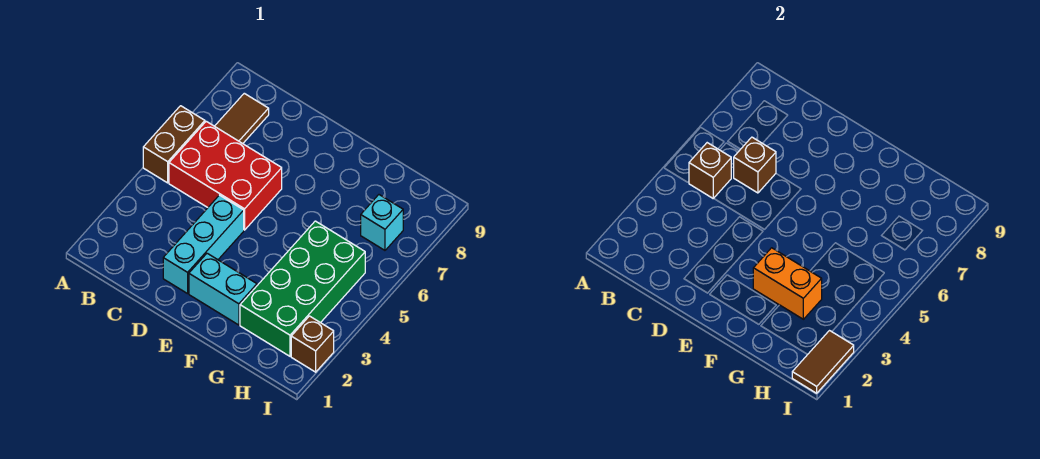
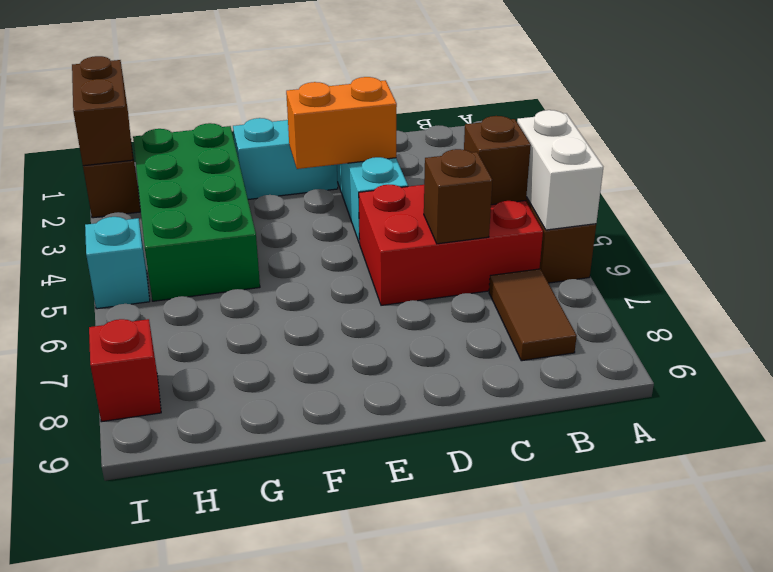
none -> white 1x2 brick [517,110,603,230]
orange 1x2 brick [753,248,822,319] -> orange 1x2 brick moved to [286,77,397,169]
cyan 1x1 brick [361,195,403,250] -> cyan 1x1 brick moved to [85,217,150,309]
brown 1x2 tile [792,331,854,393] -> brown 1x2 brick [72,56,133,166]
none -> red 1x1 brick [89,319,161,422]

